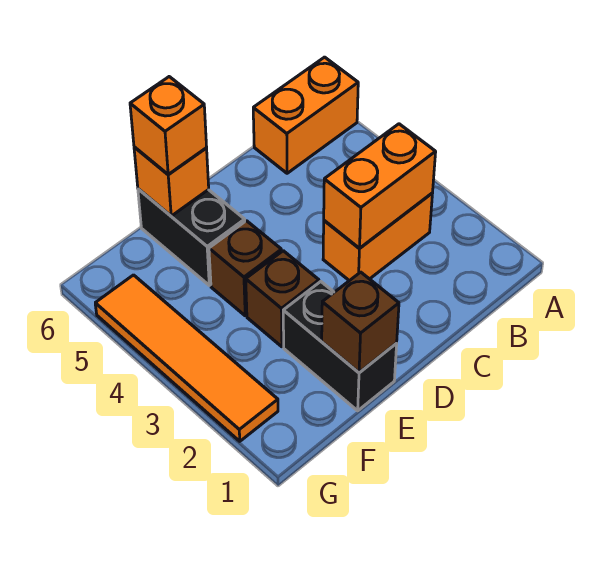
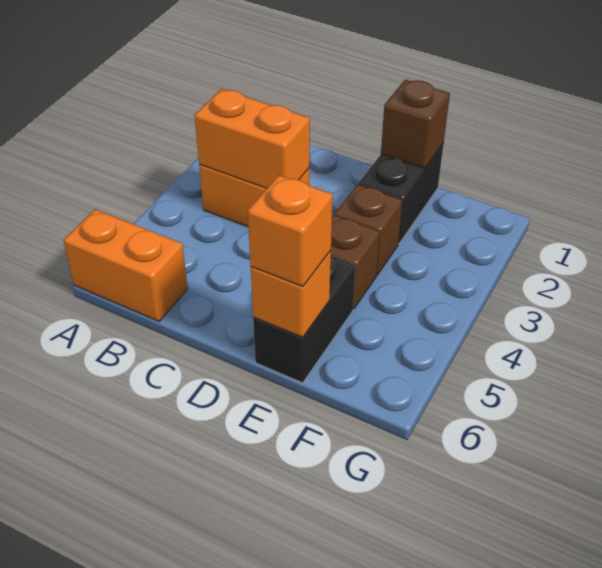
orange 1x4 tile [95,275,278,441] -> none

